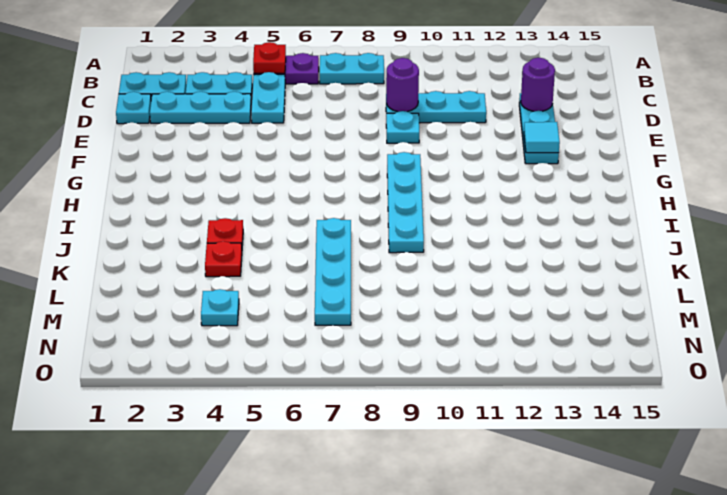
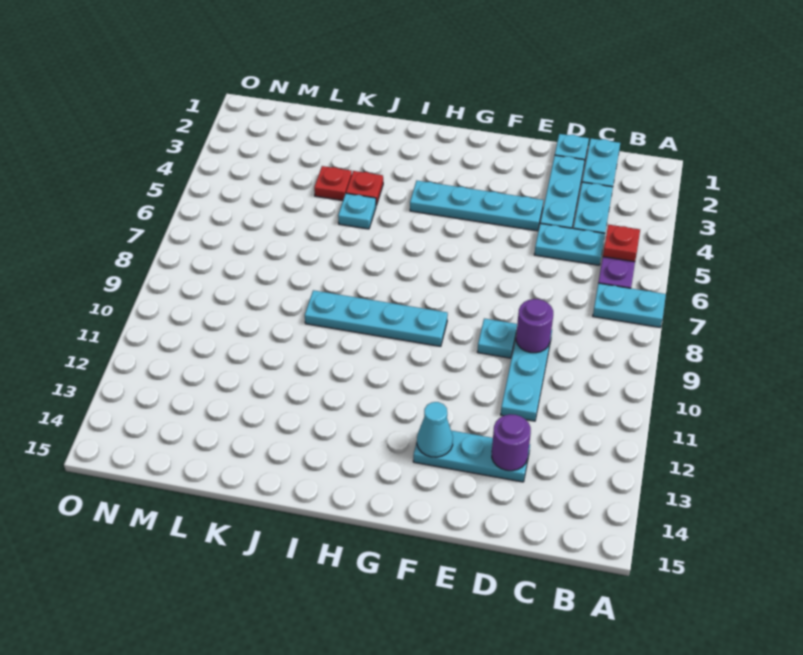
cyan 1x2 plate [320,53,384,84] -> cyan 1x2 plate turned to [593,283,666,327]
cyan 1x1 tile [524,122,560,153] -> cyan 1x1 cone [417,402,453,457]
cyan 1x4 plate [315,218,351,325] -> cyan 1x4 plate moved to [410,181,543,231]
cyan 1x1 plate [201,289,239,326] -> cyan 1x1 plate moved to [338,193,376,229]

